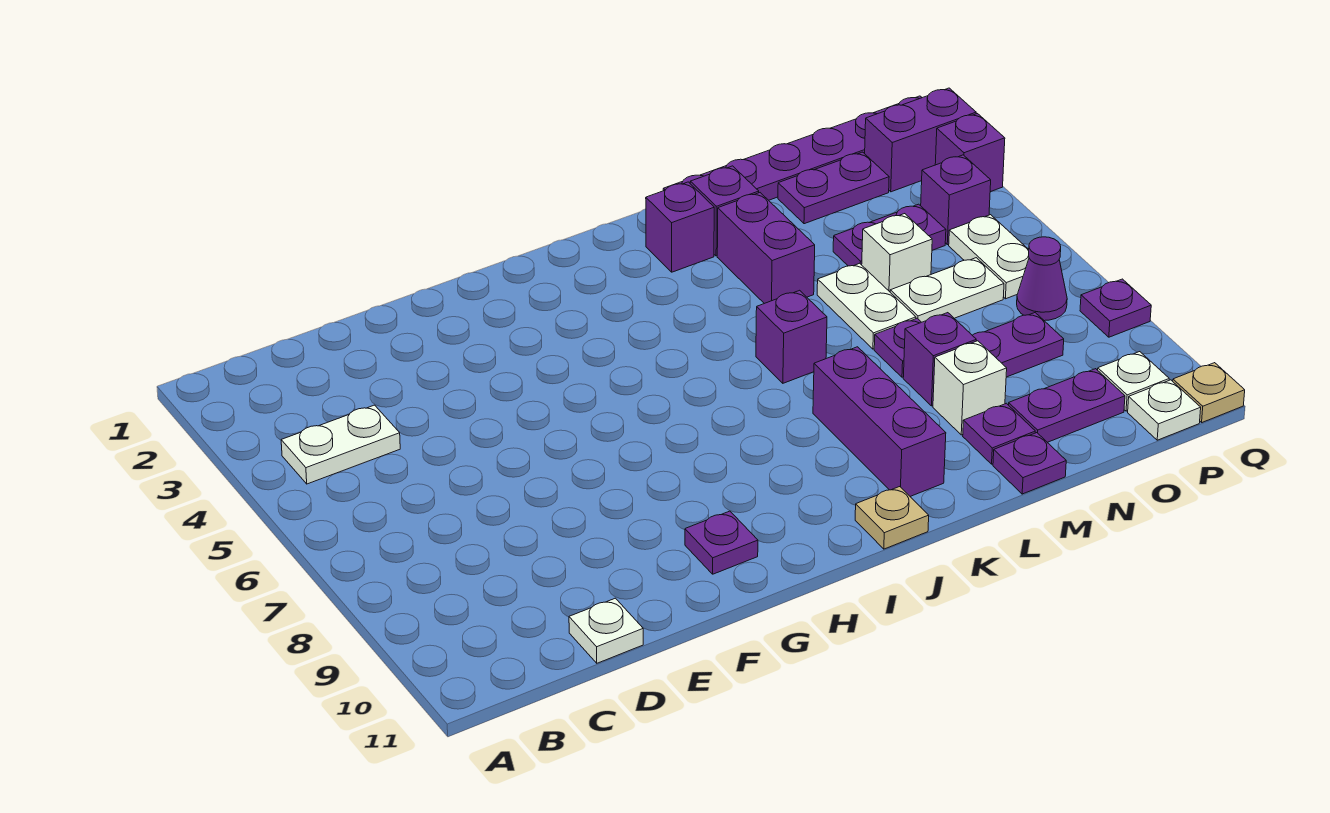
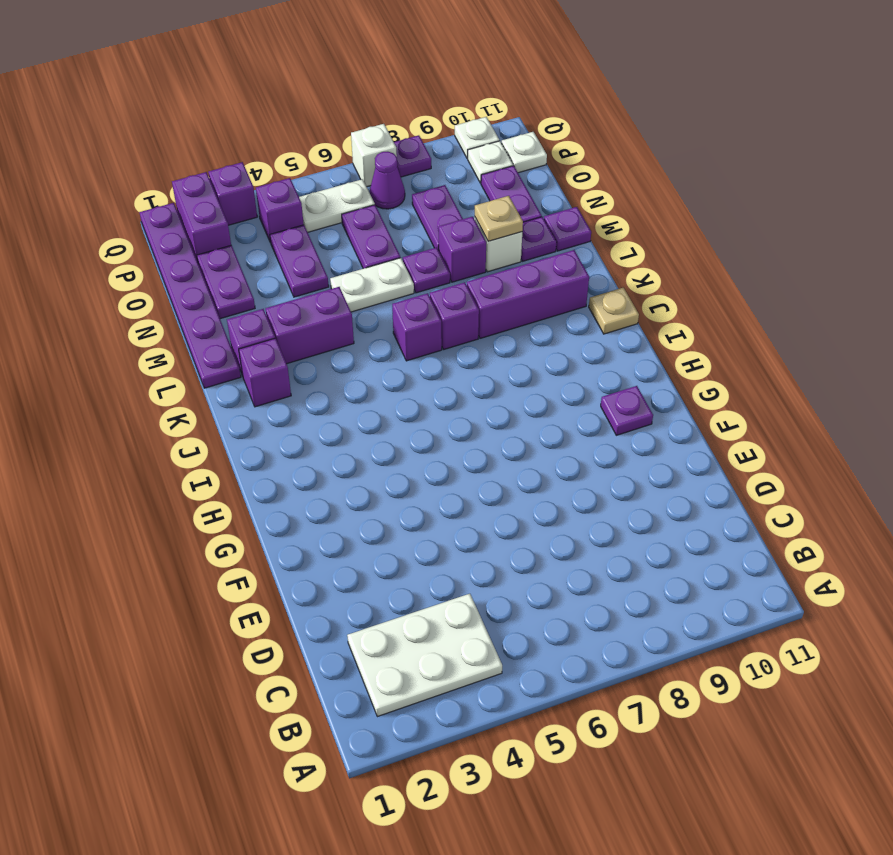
white 1x2 plate [281,405,400,484] -> white 2x3 plate [347,594,502,717]
white 1x1 plate [569,598,643,663] -> white 1x1 plate moved to [455,117,499,159]
none -> purple 1x1 brick [430,282,479,350]
white 1x1 brick [862,214,932,292] -> white 1x1 brick moved to [351,124,397,187]
white 1x2 plate [890,258,1004,322] -> purple 1x2 plate [342,205,400,269]
tan 1x1 plate [1173,363,1245,422] -> tan 1x1 plate moved to [475,196,523,241]

